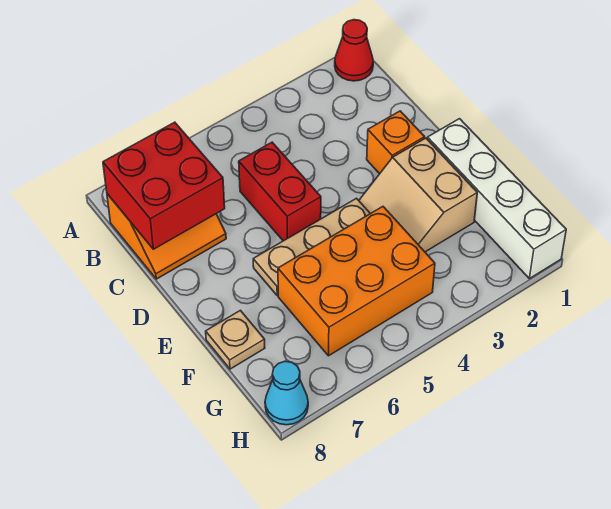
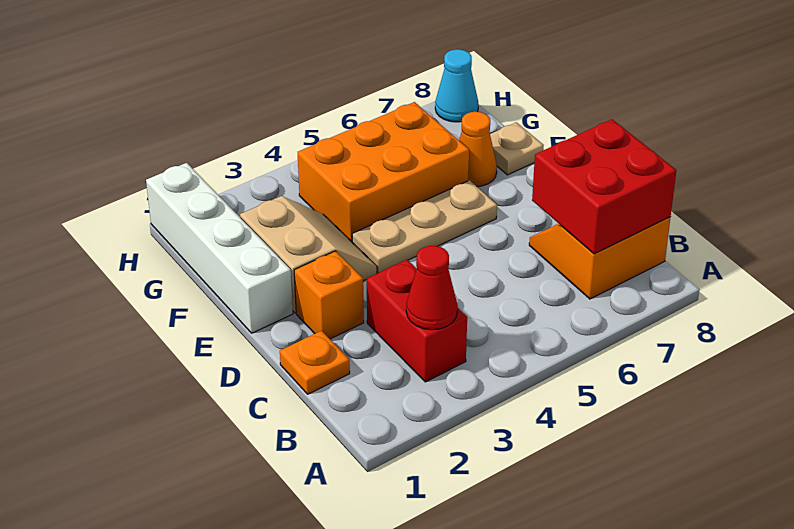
red 1x1 cone [335,20,373,81] -> red 1x1 cone moved to [406,246,457,330]
none -> orange 1x1 plate [280,331,350,394]
red 1x2 brick [239,142,321,241] -> red 1x2 brick moved to [367,260,467,382]
none -> orange 1x1 cone [459,112,497,186]

